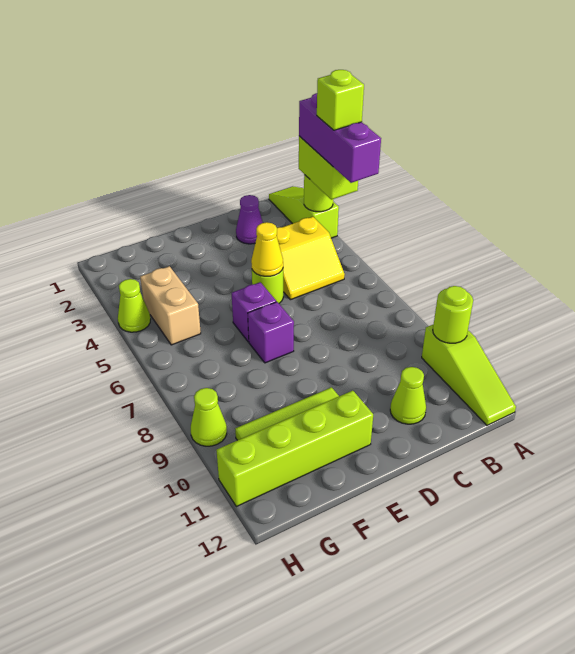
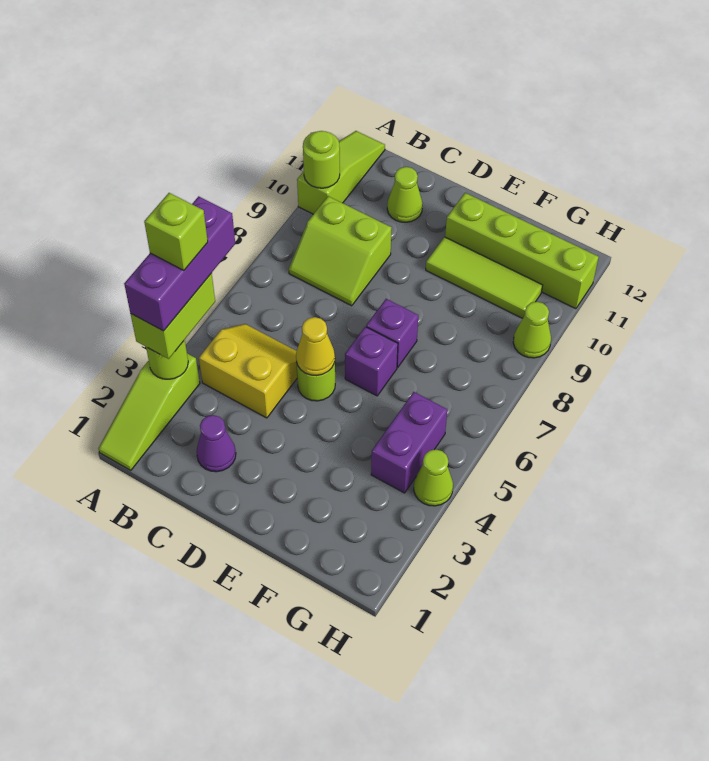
none -> lime 2x2 slope [289,196,391,306]
tan 1x2 brick [140,266,201,345] -> purple 1x2 brick [371,392,447,493]

